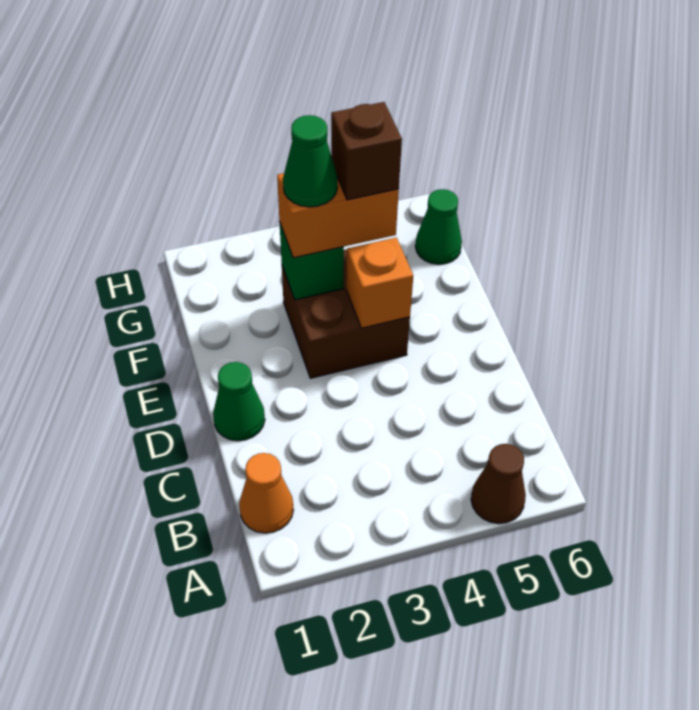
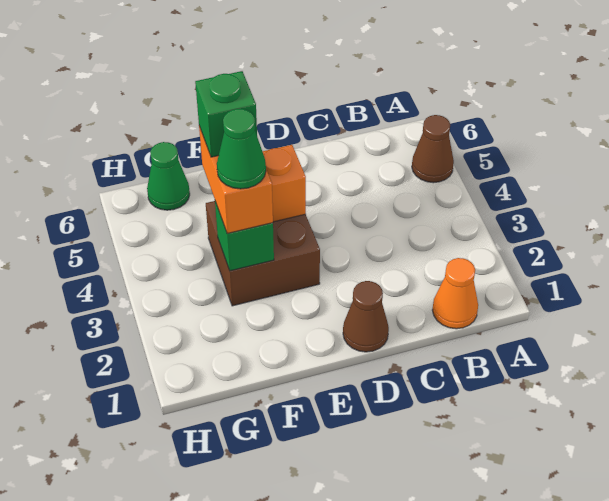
green 1x1 cone [213,362,265,441] -> brown 1x1 cone [343,281,389,352]
brown 1x1 brick [331,102,402,200] -> green 1x1 brick [195,71,257,157]

